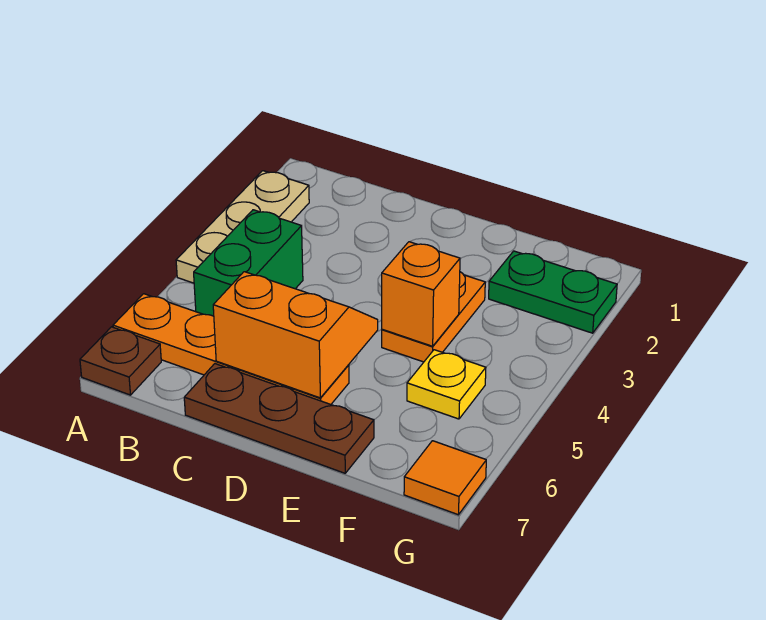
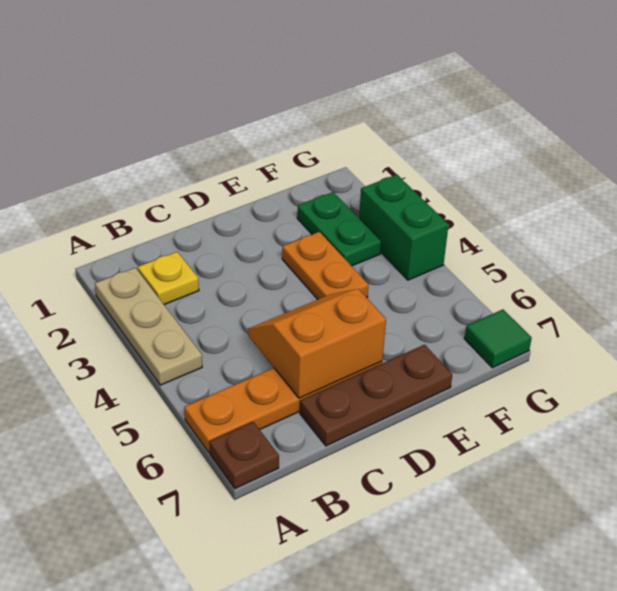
green 1x2 brick [194,210,303,316] -> green 1x2 brick moved to [359,175,449,280]
orange 1x1 brick [382,242,460,346] -> none
green 1x2 plate [489,251,617,333] -> green 1x2 plate turned to [297,192,381,266]
yellow 1x1 plate [407,350,486,419] -> yellow 1x1 plate moved to [138,252,199,305]
orange 1x1 tile [404,441,486,515] -> green 1x1 tile [464,309,532,368]

